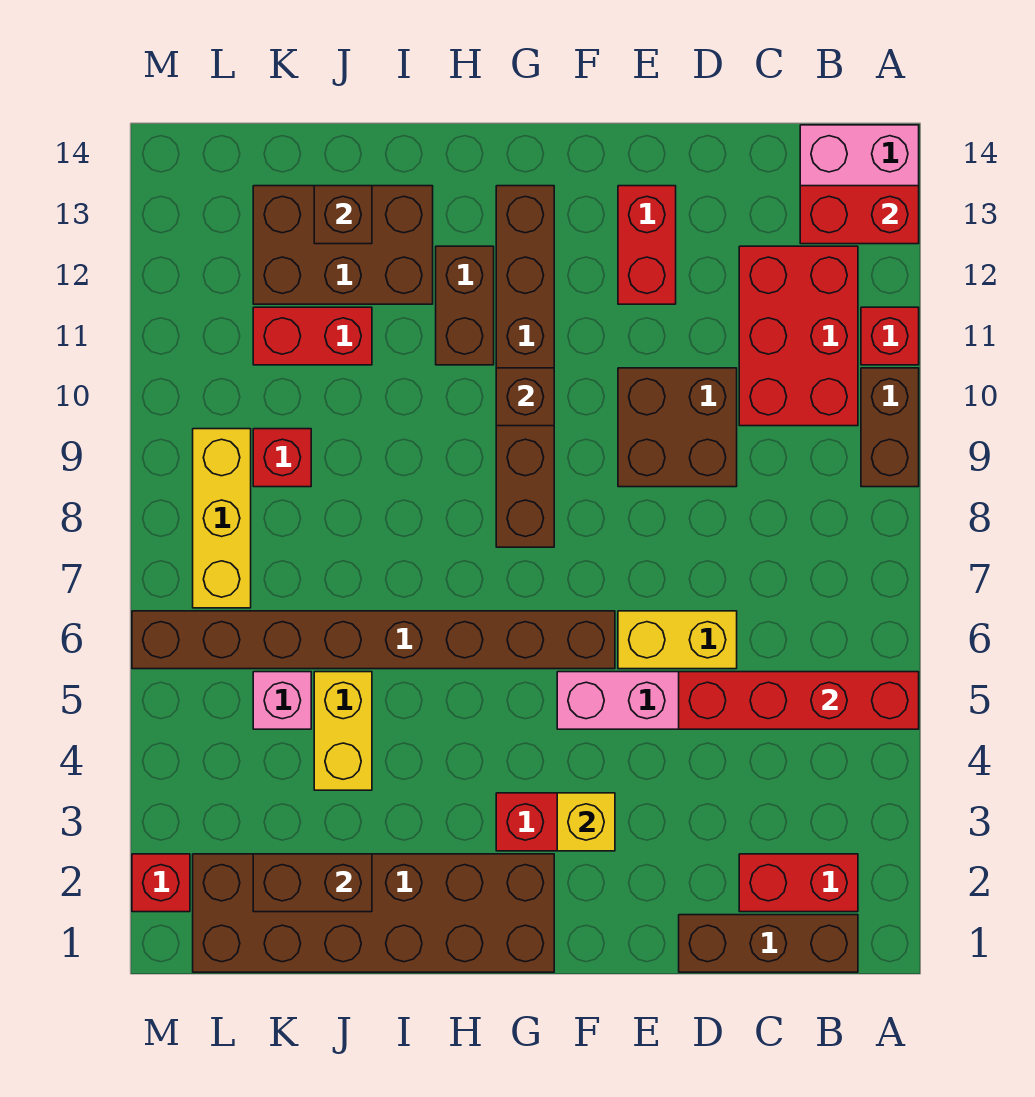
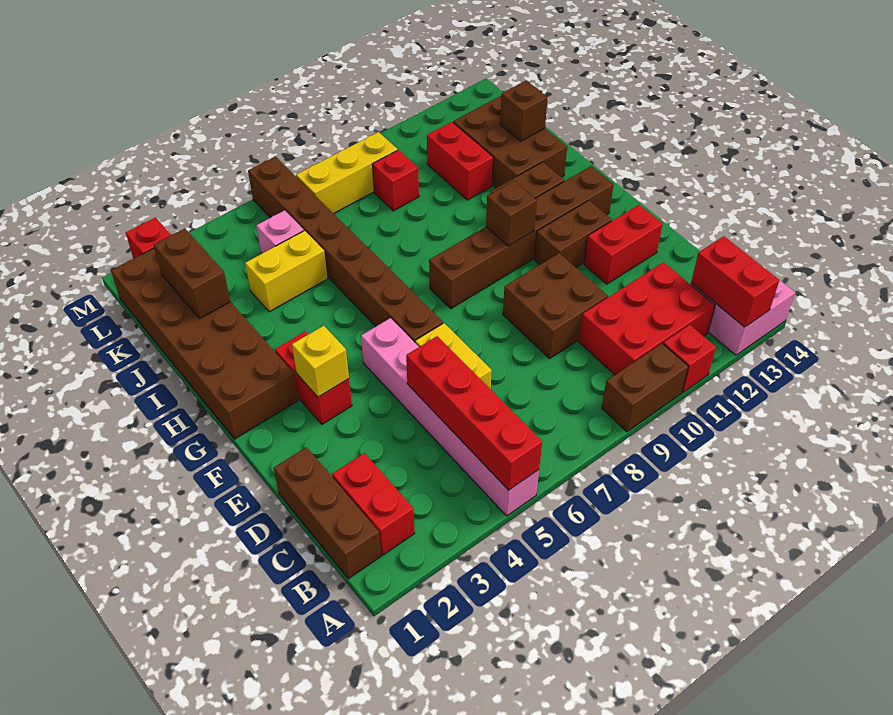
none -> brown 1x2 brick [534,201,612,267]

